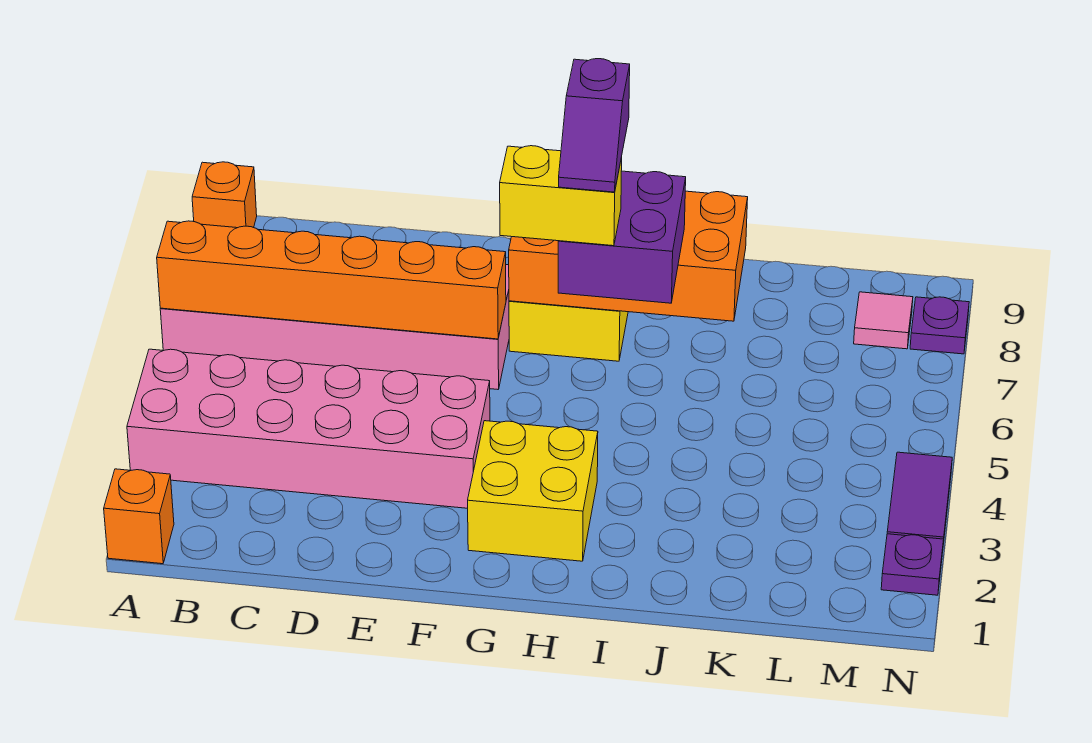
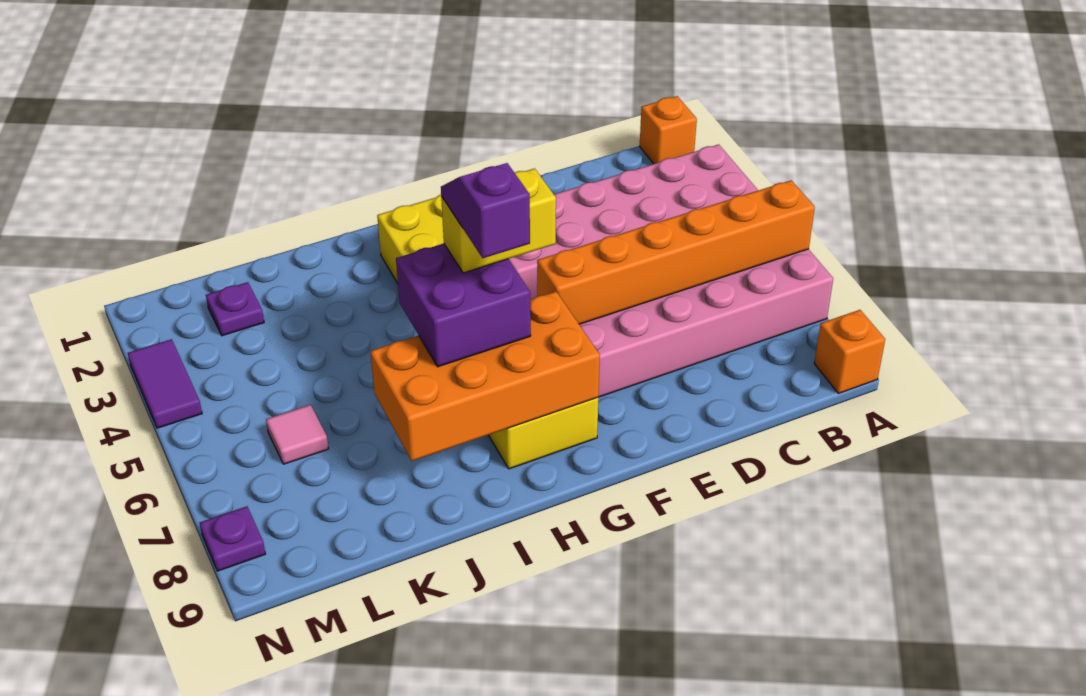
pink 1x1 tile [854,292,913,349] -> pink 1x1 tile moved to [266,405,329,464]
purple 1x1 plate [881,534,944,595] -> purple 1x1 plate moved to [206,282,264,336]

